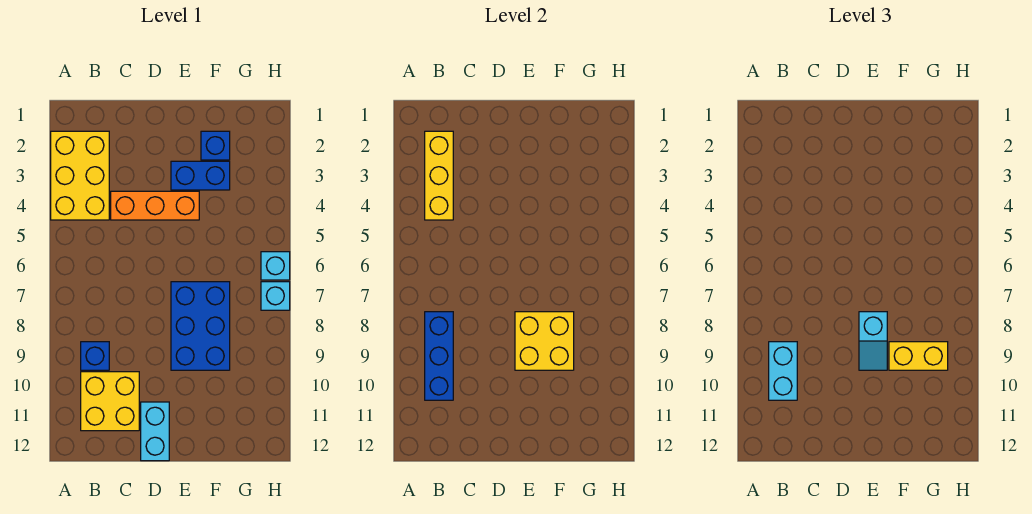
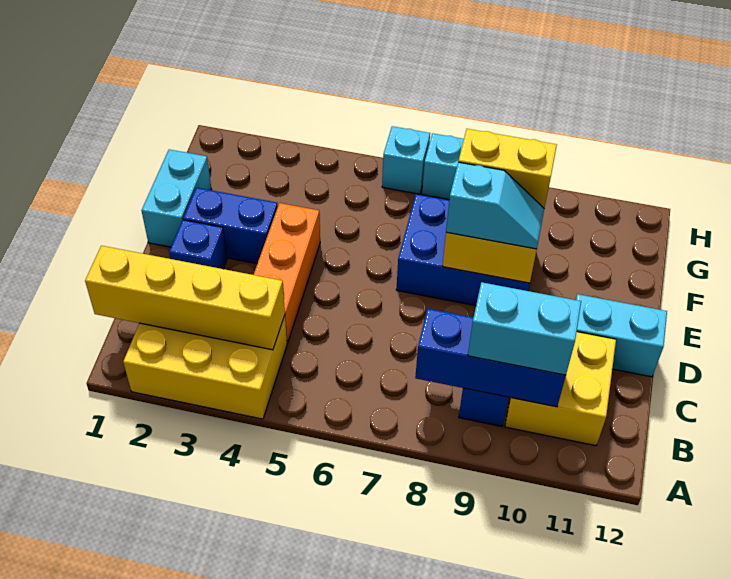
yellow 1x3 brick [425,131,453,220] -> yellow 1x4 brick [85,246,285,350]
none -> cyan 1x2 brick [142,150,212,247]
blue 1x2 brick [171,161,230,190] -> blue 1x2 brick turned to [183,188,278,264]
blue 1x1 brick [201,131,230,160] -> blue 1x1 brick moved to [169,220,227,269]
yellow 1x2 brick [889,342,948,370] -> yellow 1x2 brick turned to [458,129,557,208]

